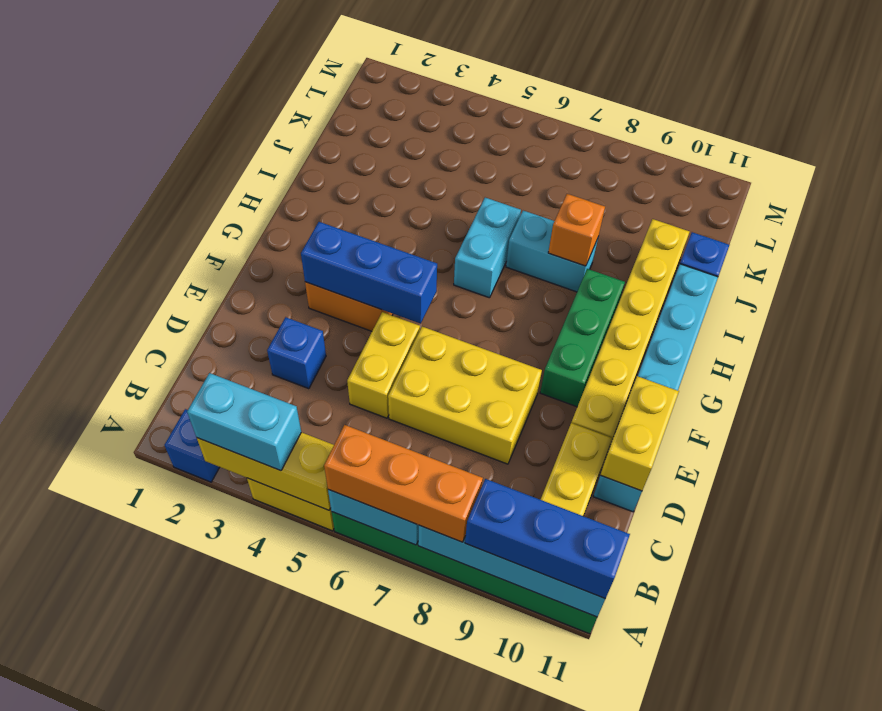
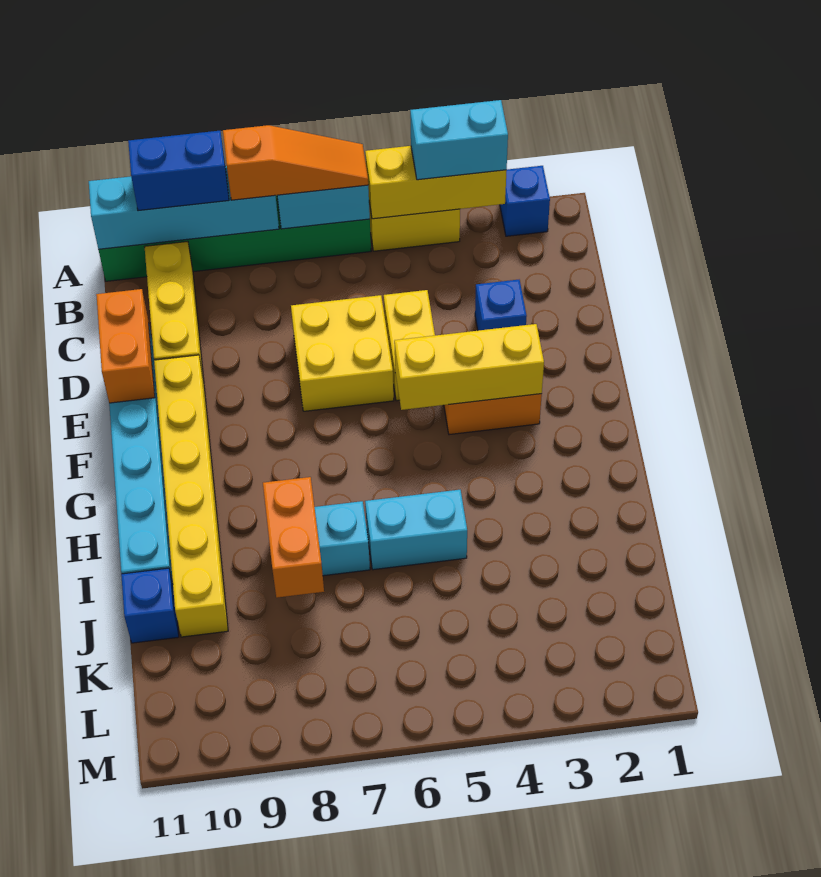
orange 1x3 brick [324,425,483,542] -> orange 1x3 slope [223,125,368,200]
blue 1x3 brick [465,479,630,599] -> blue 1x2 brick [128,131,229,211]
yellow 2x3 brick [388,327,542,464] -> yellow 2x2 brick [291,295,394,411]
yellow 1x2 brick [601,376,679,491] -> orange 1x2 brick [96,289,155,403]
blue 1x3 brick [301,222,437,324] -> yellow 1x3 brick [394,324,544,410]
green 1x3 brick [540,269,625,407] -> none
cyan 1x2 brick [454,198,521,298] -> cyan 1x2 brick turned to [365,490,467,570]
orange 1x1 brick [548,194,605,266] -> orange 1x2 brick [263,477,324,598]

